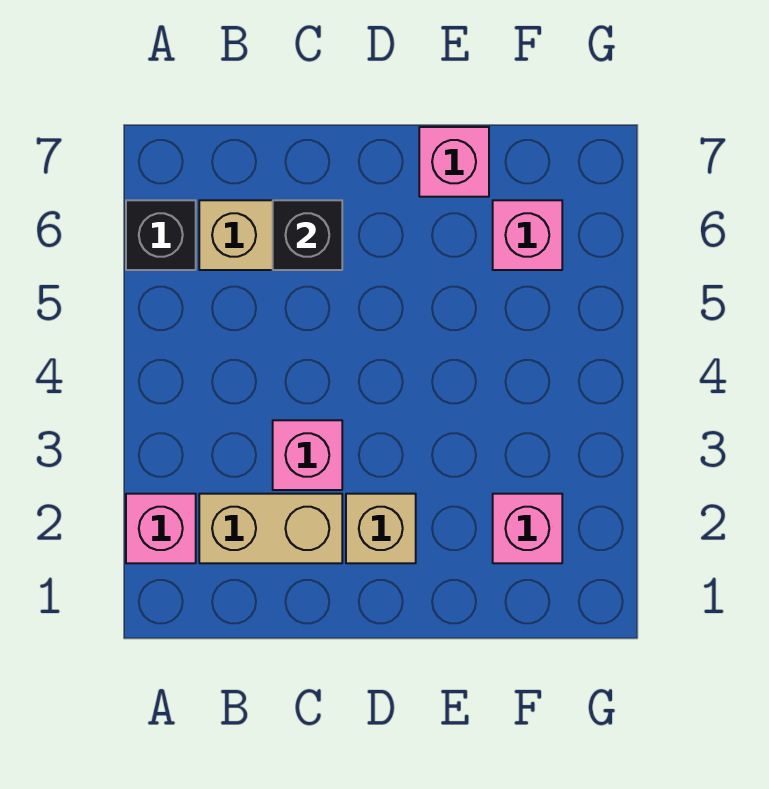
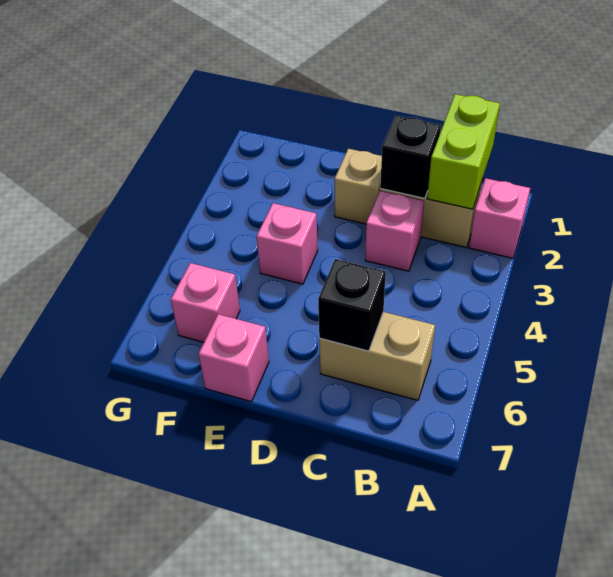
black 1x1 brick [126,200,196,270] -> black 1x1 brick moved to [380,116,441,198]
none -> lime 1x2 brick [427,94,500,209]
pink 1x1 brick [493,494,562,563] -> pink 1x1 brick moved to [256,203,318,284]

